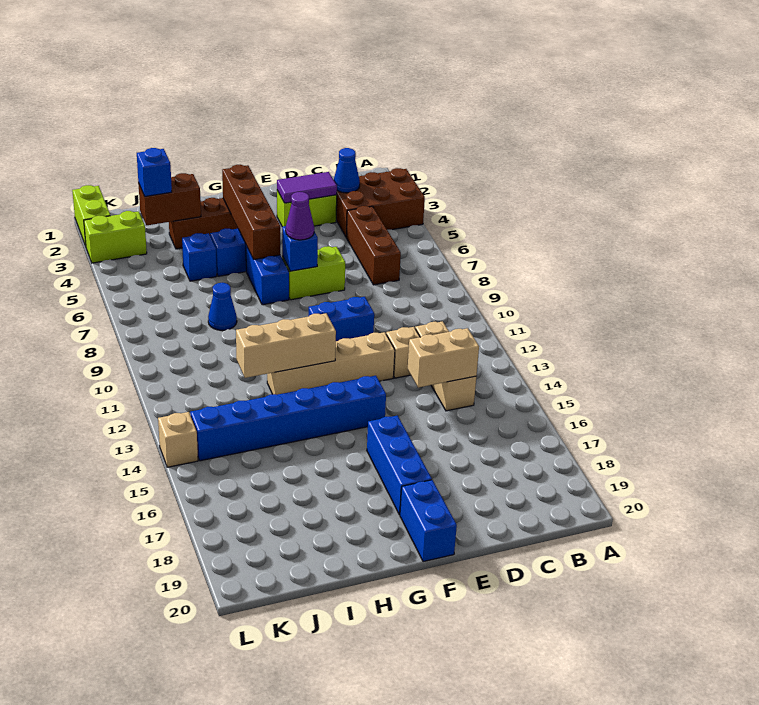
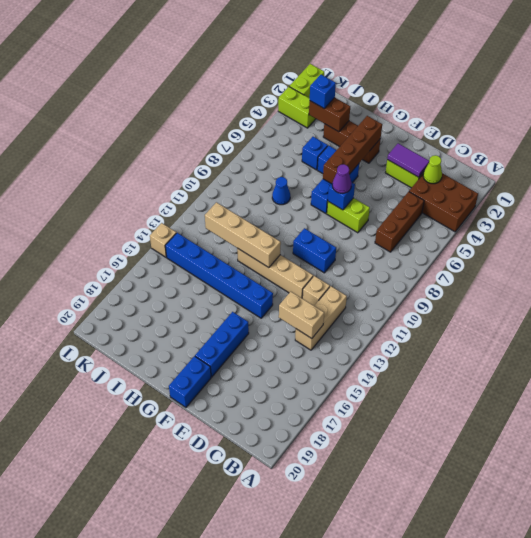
blue 1x1 cone [334,148,360,193] -> lime 1x1 cone [423,155,442,184]
tan 1x3 brick [236,313,336,378] -> tan 1x4 brick [205,202,281,268]

